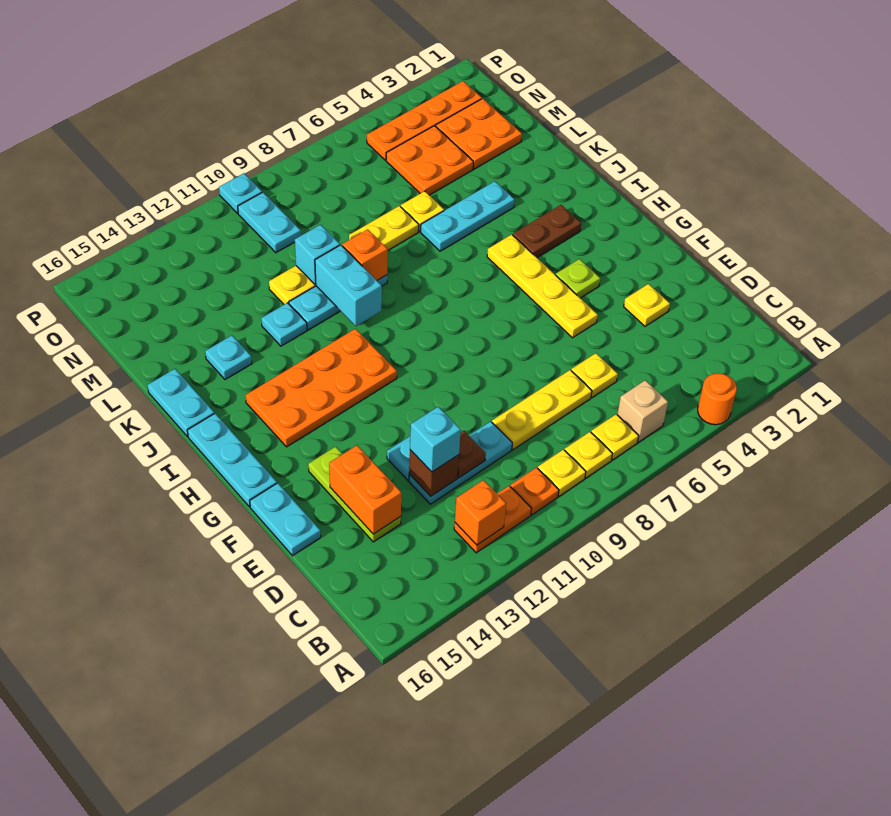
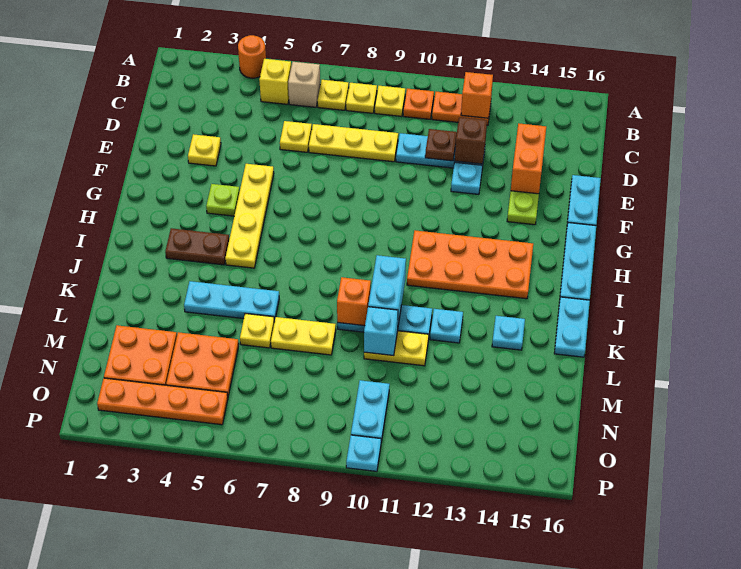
none -> yellow 1x1 brick [259,59,291,104]
cyan 1x1 brick [410,407,461,472] -> none

